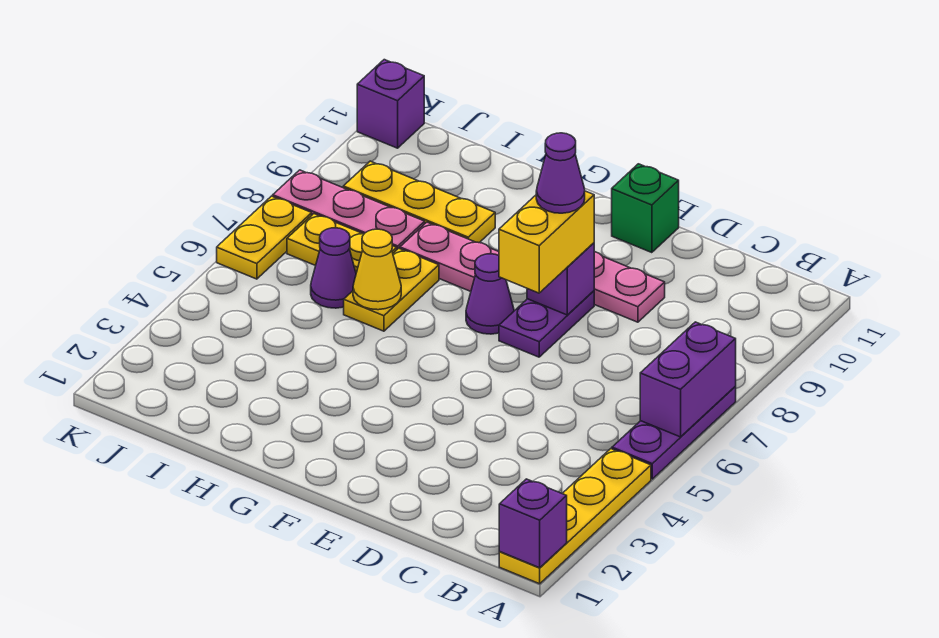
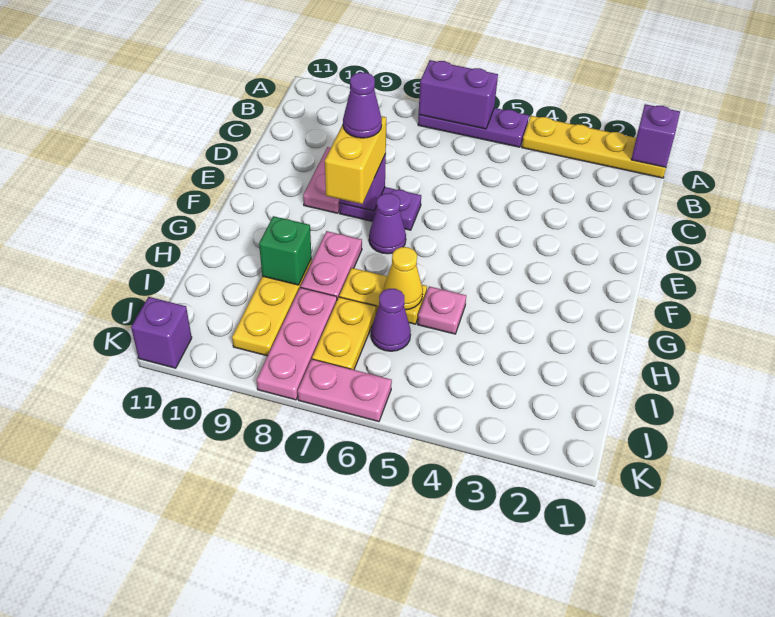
yellow 1x2 brick [499,191,594,293] -> yellow 1x2 brick turned to [325,116,386,204]
green 1x1 brick [612,164,679,253] -> green 1x1 brick moved to [259,216,312,285]
none -> pink 1x1 plate [418,286,466,334]
yellow 1x2 plate [217,196,312,279] -> pink 1x2 plate [298,359,392,422]

